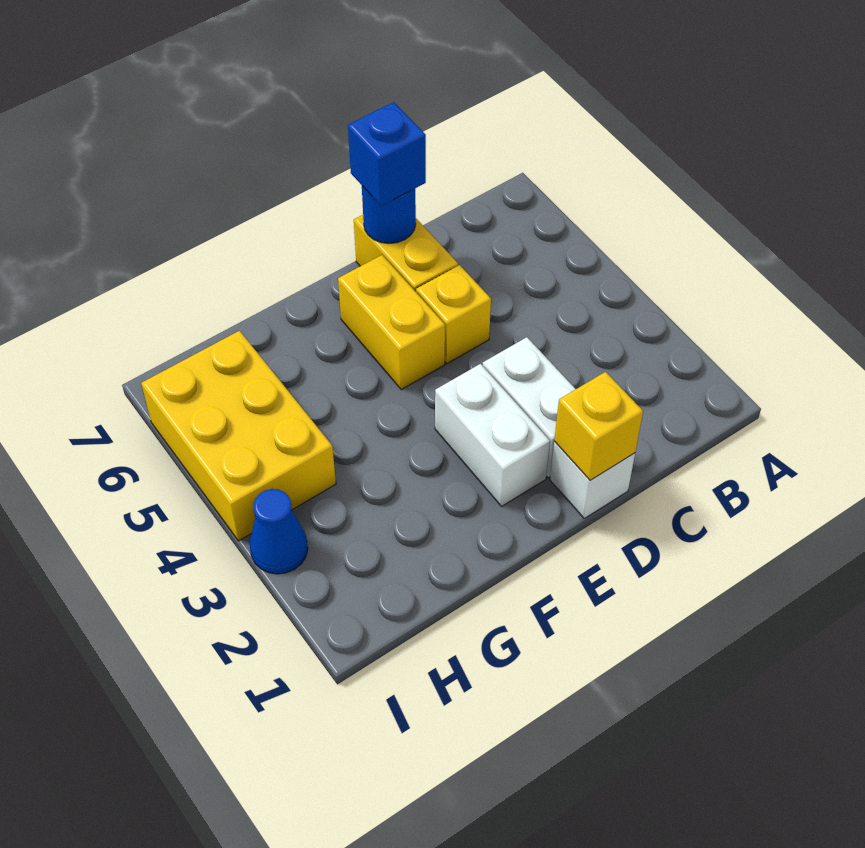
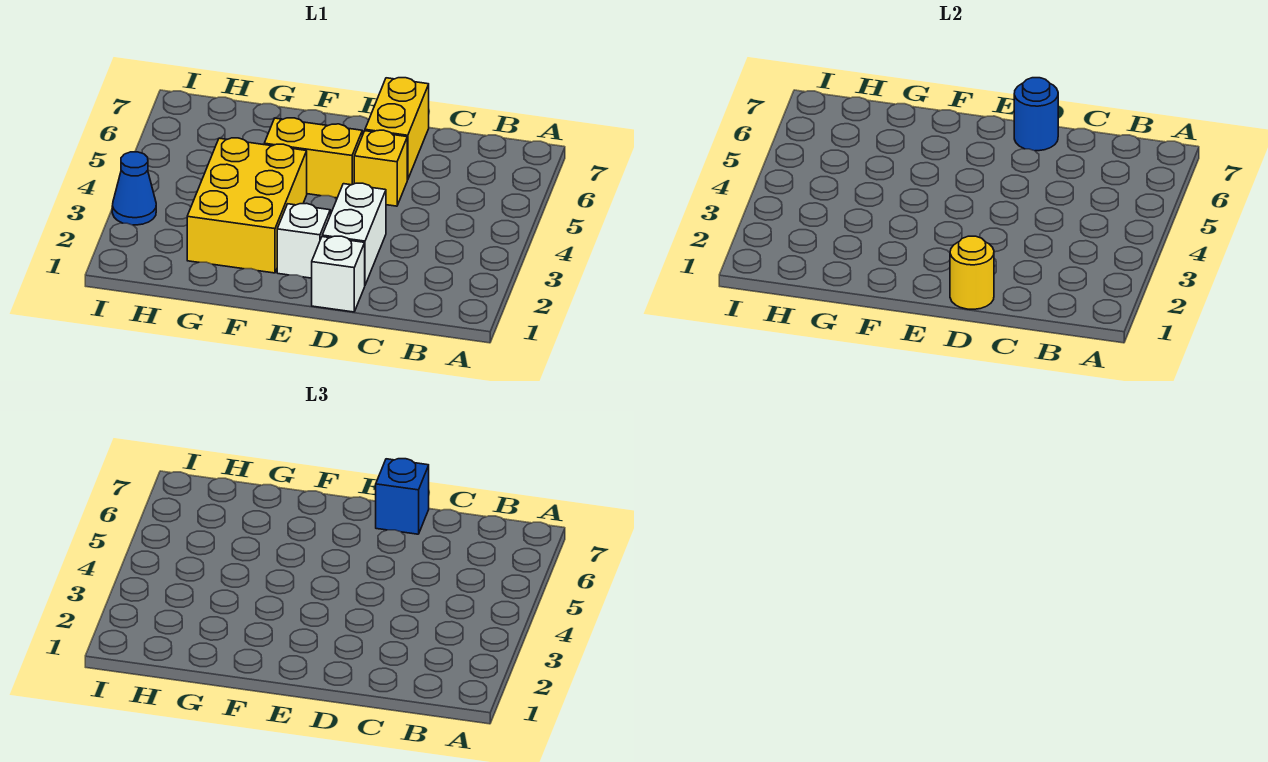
yellow 1x1 brick [554,372,643,480] -> yellow 1x1 round brick [950,236,994,309]
white 1x2 brick [435,364,550,506] -> white 1x1 brick [277,203,330,278]
yellow 1x2 brick [338,255,445,389] -> yellow 1x2 brick turned to [264,118,362,198]
yellow 2x3 brick [141,331,336,541] -> yellow 2x3 brick moved to [187,138,307,273]

